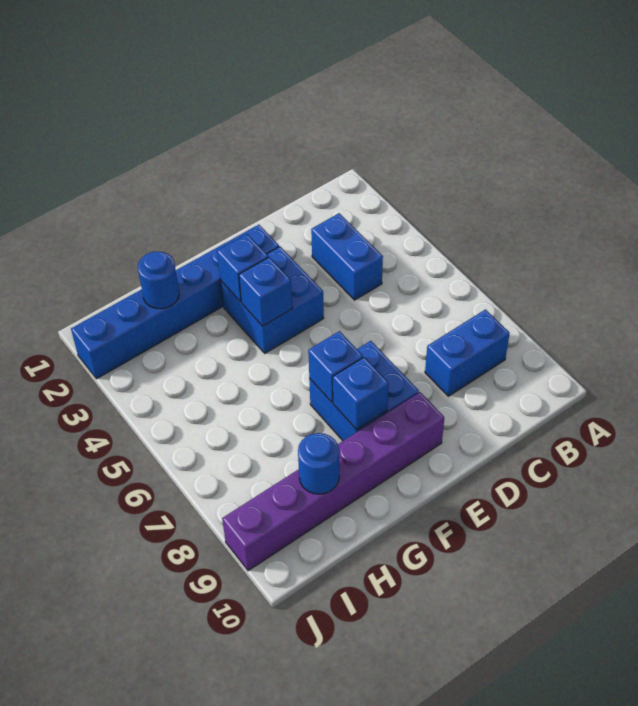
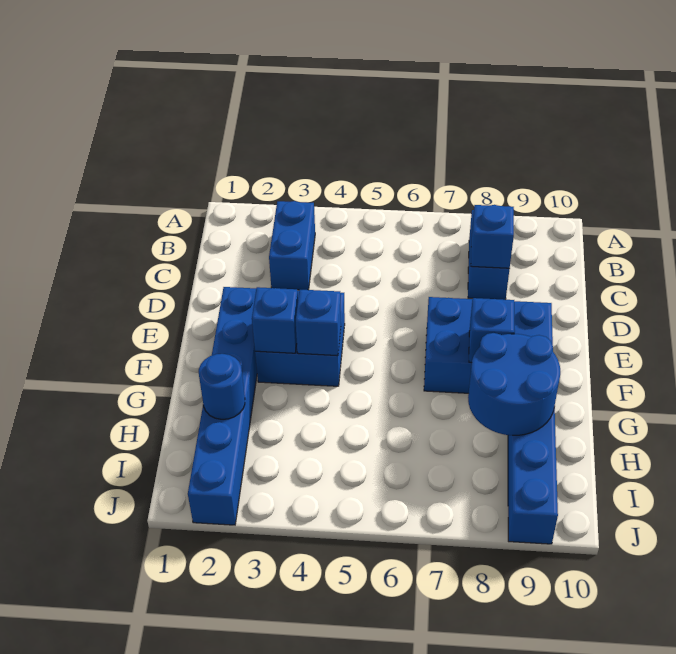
blue 1x2 brick [311,213,383,300] -> blue 1x2 brick turned to [269,201,315,290]
purple 1x6 brick [222,392,444,571] -> blue 1x6 brick [508,301,558,544]
blue 1x1 brick [308,331,363,403] -> blue 1x1 brick moved to [471,205,514,268]
blue 1x1 round brick [298,433,339,494] -> blue 2x2 round brick [468,333,560,435]

